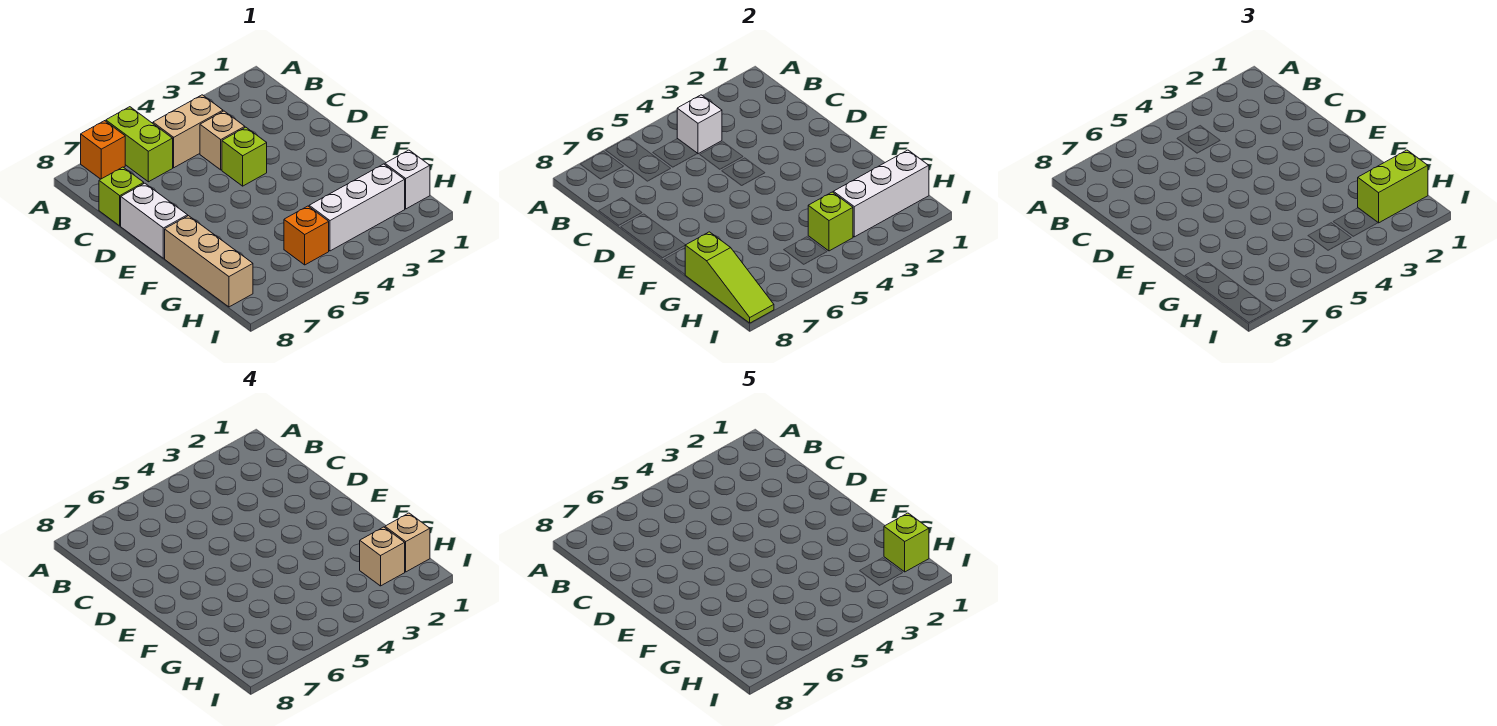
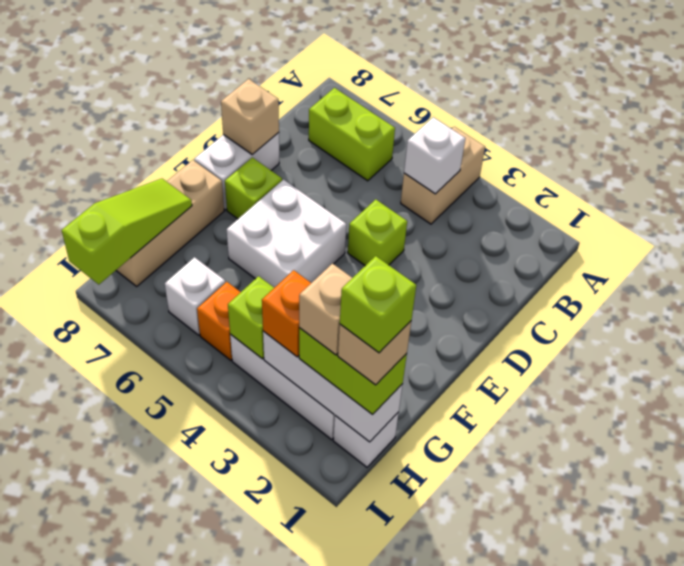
lime 1x2 brick [106,107,173,182] -> lime 1x2 brick turned to [309,88,395,181]
orange 1x1 brick [81,121,125,179] -> orange 1x1 brick moved to [262,270,311,357]
tan 1x2 brick [153,95,223,168] -> tan 1x2 brick turned to [401,127,485,224]
tan 1x1 brick [200,111,245,170] -> tan 1x1 brick moved to [221,79,279,155]
lime 1x1 brick [99,167,144,226] -> lime 1x1 brick moved to [225,157,282,219]
none -> white 2x2 brick [227,180,346,288]
lime 1x3 slope [685,232,774,323] -> lime 1x3 slope turned to [62,179,192,284]
none -> white 1x1 brick [165,257,225,335]

